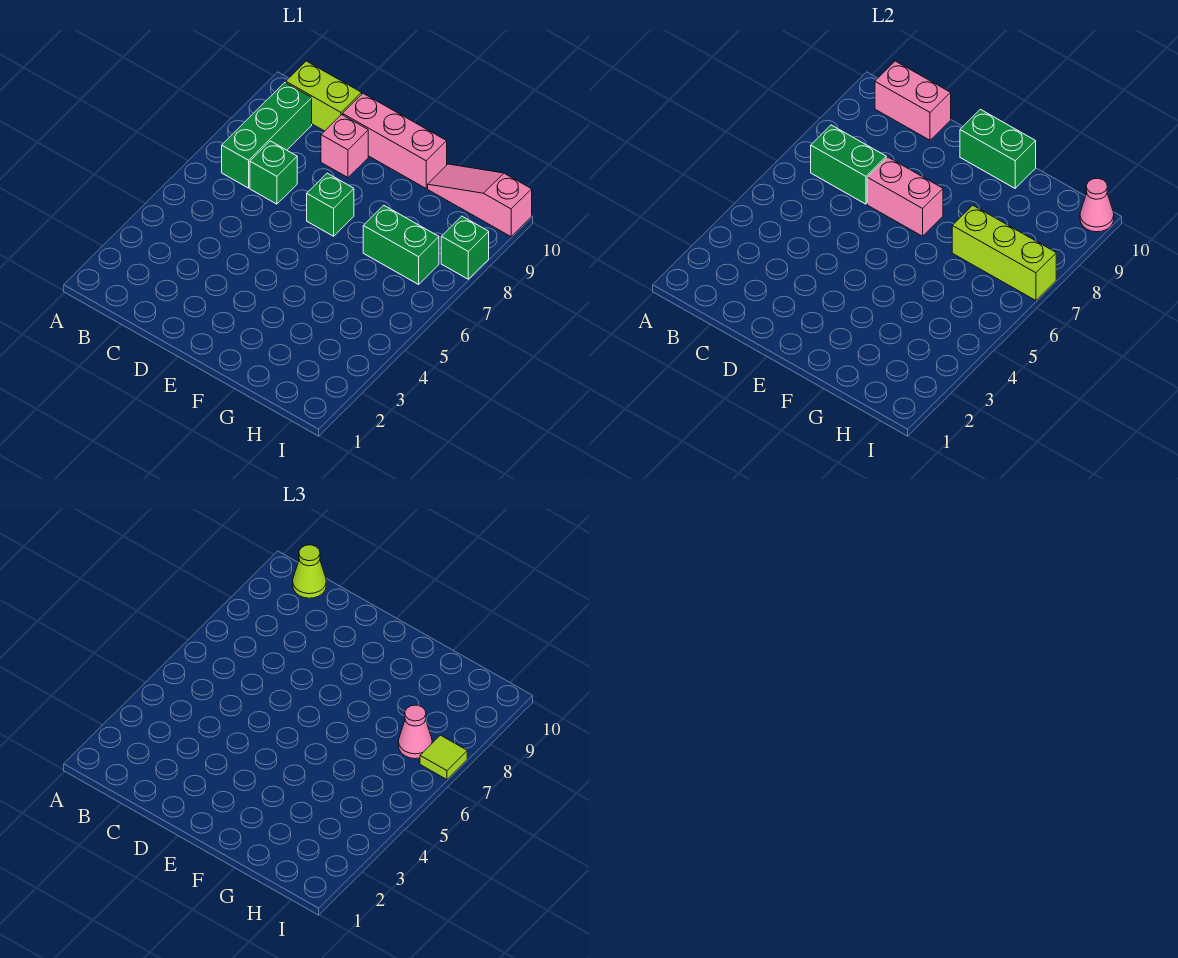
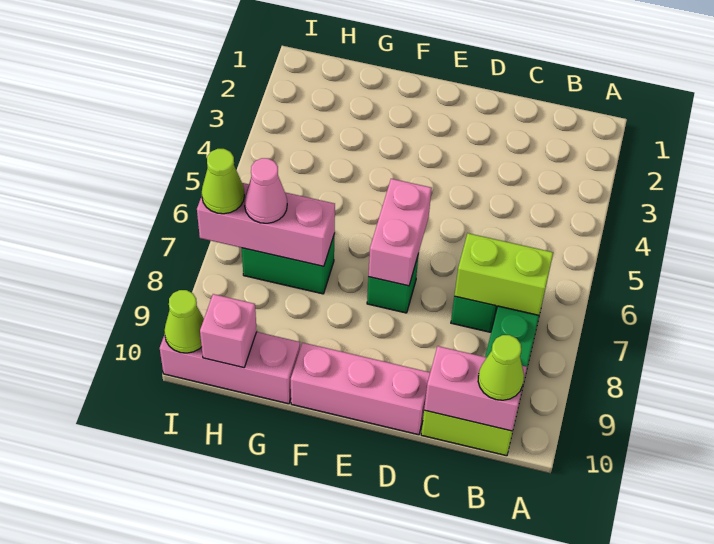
green 1x2 brick [811,125,886,204] -> lime 1x2 brick [454,233,553,315]
pink 1x2 brick [867,157,943,236] -> pink 1x2 brick turned to [369,179,432,286]
pink 1x1 brick [321,115,368,178] -> pink 1x1 brick moved to [200,294,257,368]
green 1x2 brick [960,109,1036,188] -> none
lime 1x3 brick [952,205,1056,300] -> pink 1x3 brick [197,183,335,266]
pink 1x3 slope [428,164,532,237] -> pink 1x3 brick [160,332,300,404]
lime 1x1 tile [420,735,467,779] -> lime 1x1 cone [202,149,244,214]
green 1x1 brick [441,216,489,279] -> none
pink 1x1 cone [1080,178,1114,232] -> lime 1x1 cone [164,290,204,353]

